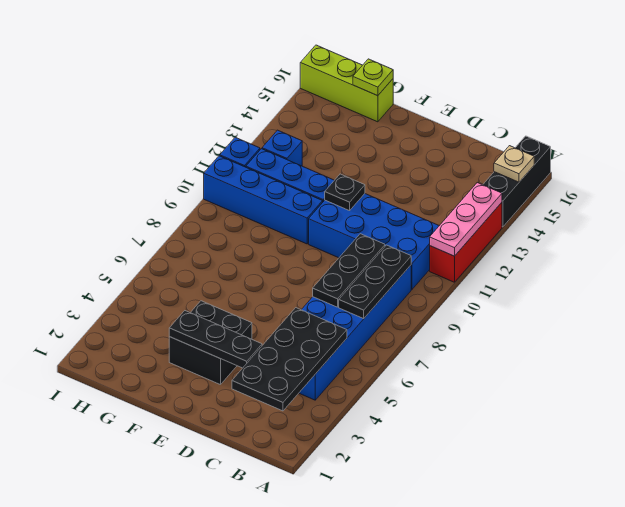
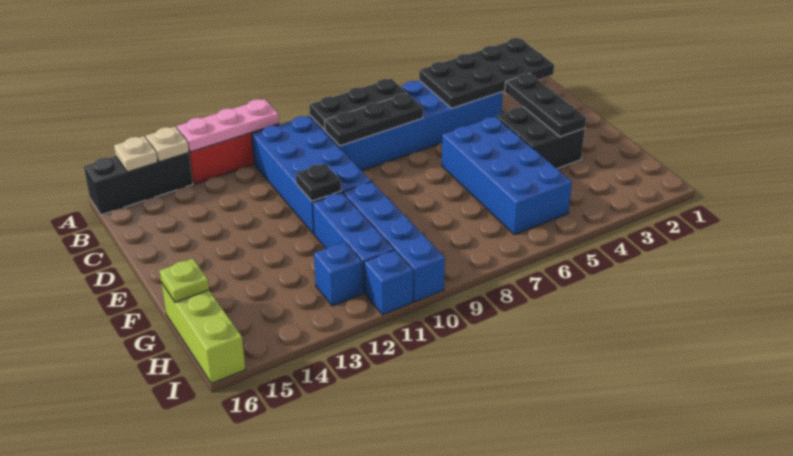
none -> tan 1x1 plate [146,126,189,162]
none -> blue 2x4 brick [442,116,572,235]

